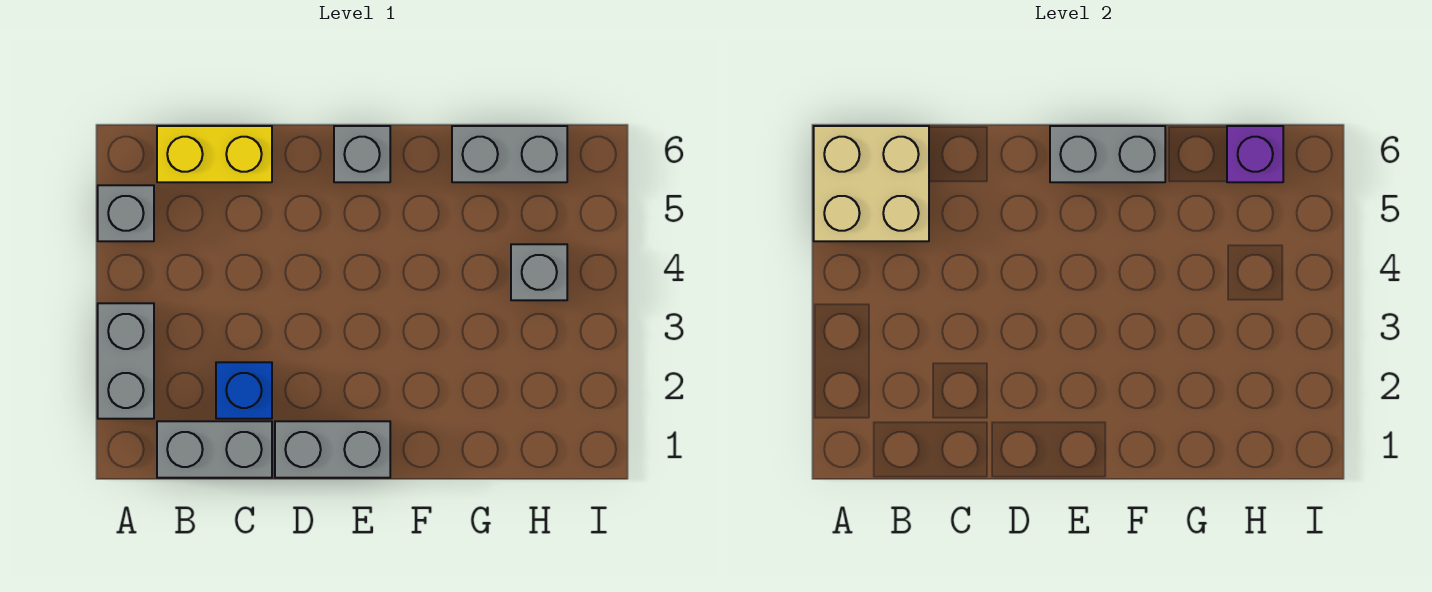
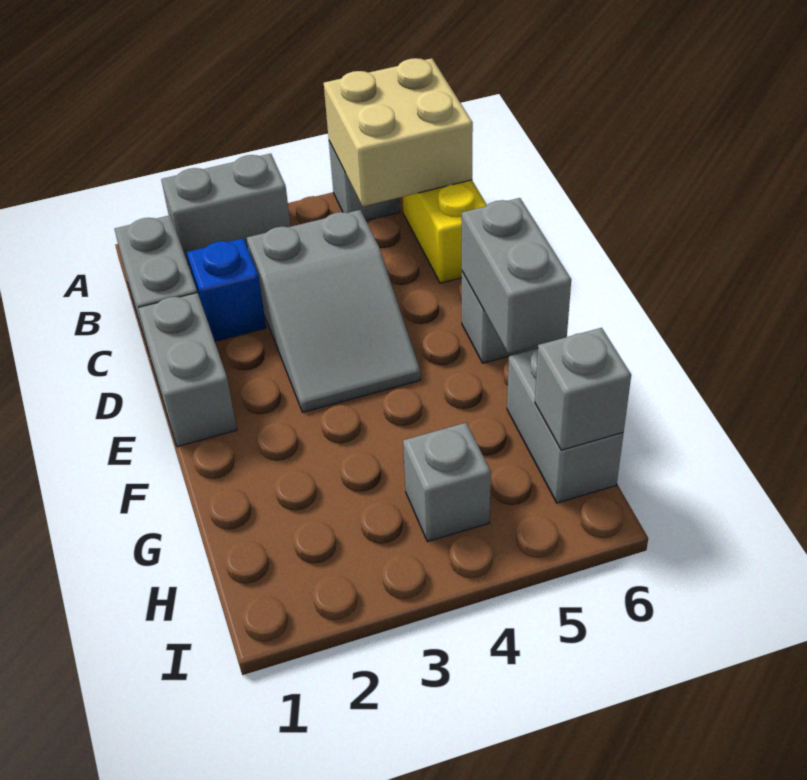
none -> grey 2x3 slope [247,210,421,412]
purple 1x1 brick [1227,126,1283,182] -> grey 1x1 brick [535,328,631,450]

